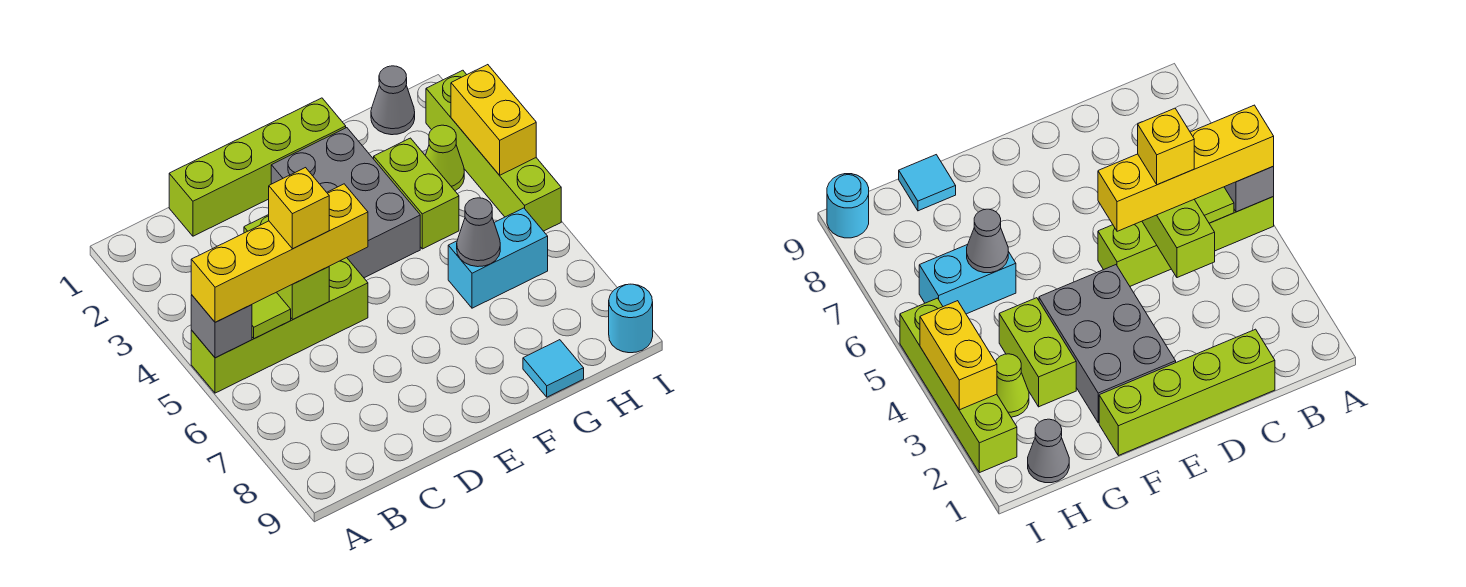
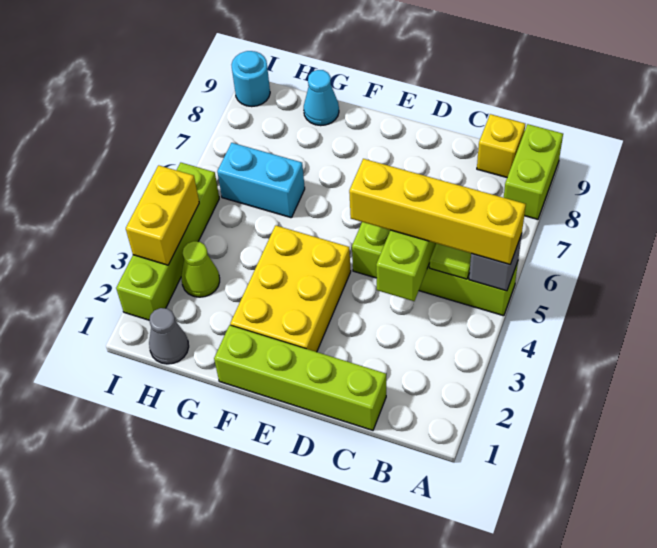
yellow 1x1 brick [269,168,329,249] -> yellow 1x1 brick moved to [477,114,525,177]
grey 2x3 brick [271,128,420,278] -> yellow 2x3 brick [230,225,351,352]
lime 1x2 brick [374,138,459,249] -> lime 1x2 brick moved to [504,124,563,219]
grey 1x1 cone [457,198,500,267] -> none
cyan 1x1 tile [523,340,584,397] -> cyan 1x1 cone [304,70,339,126]

